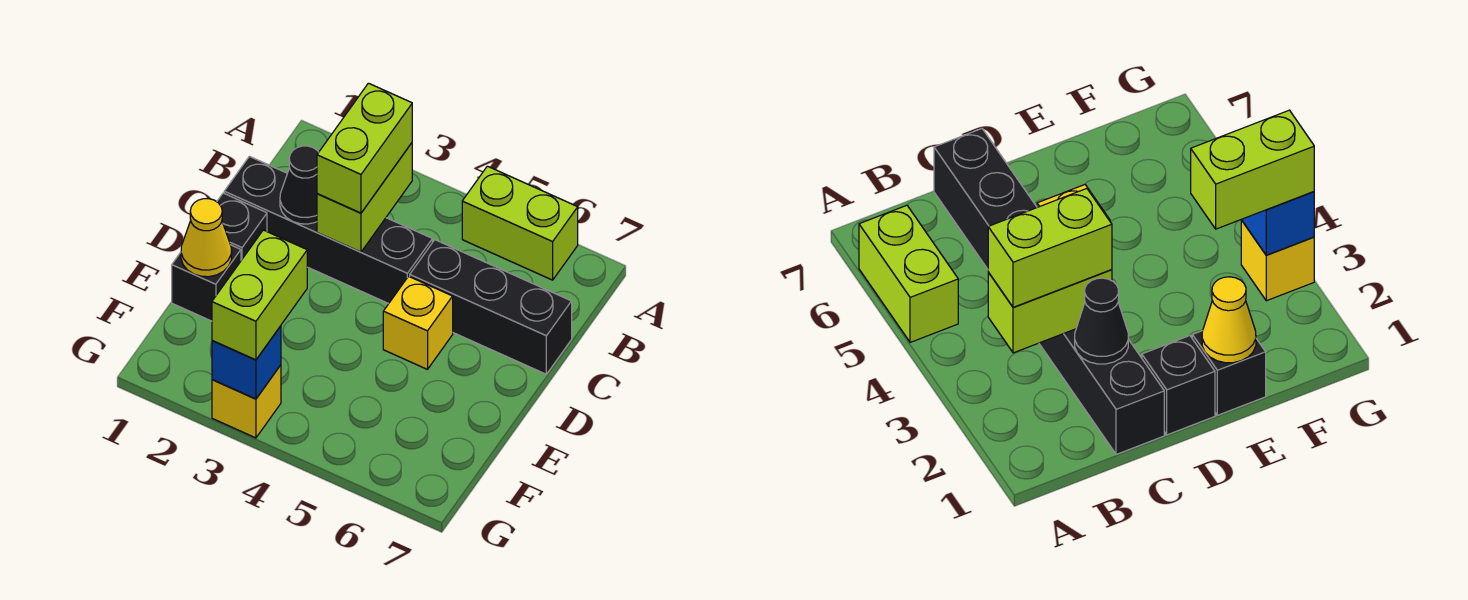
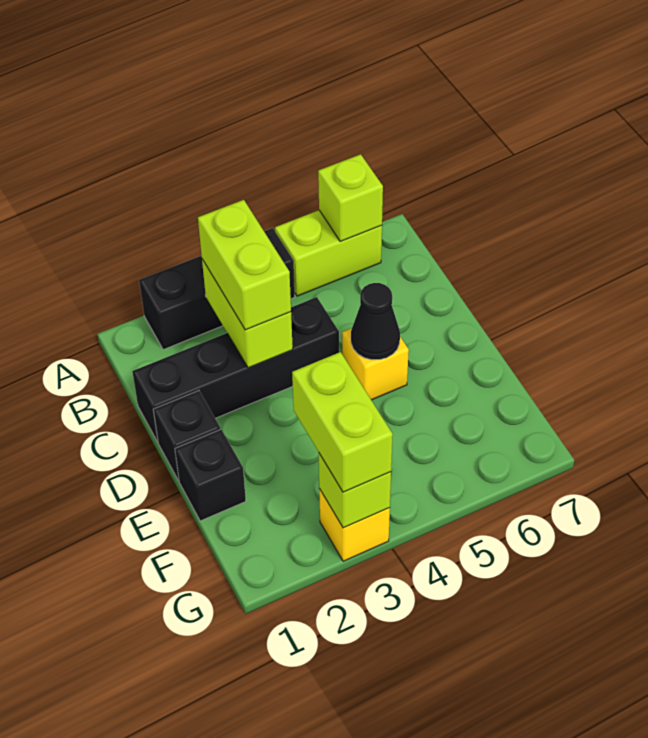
none -> lime 1x1 brick [318,154,383,241]
black 1x1 cone [280,146,319,224] -> black 1x1 cone moved to [351,283,400,360]
black 1x3 brick [410,240,572,374] -> black 1x3 brick moved to [139,228,295,350]
yellow 1x1 cone [181,199,232,277] -> none
blue 1x1 brick [212,326,281,399] -> lime 1x1 brick [319,454,391,528]

